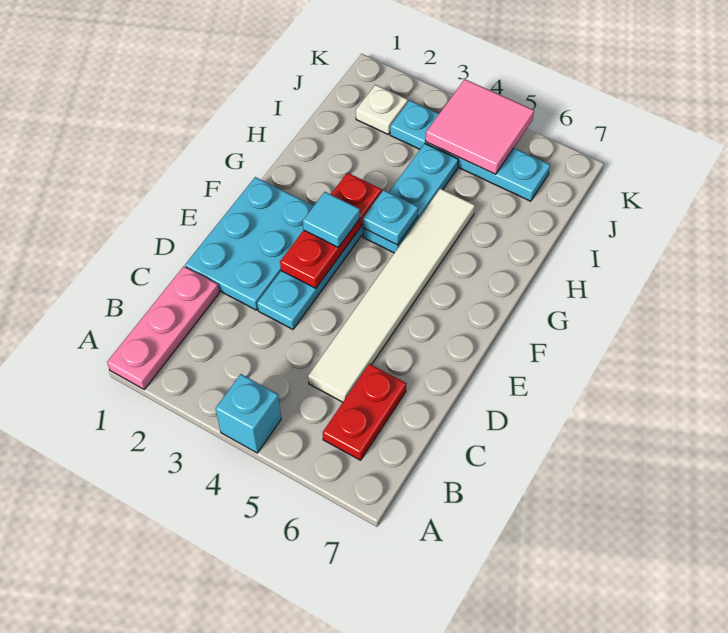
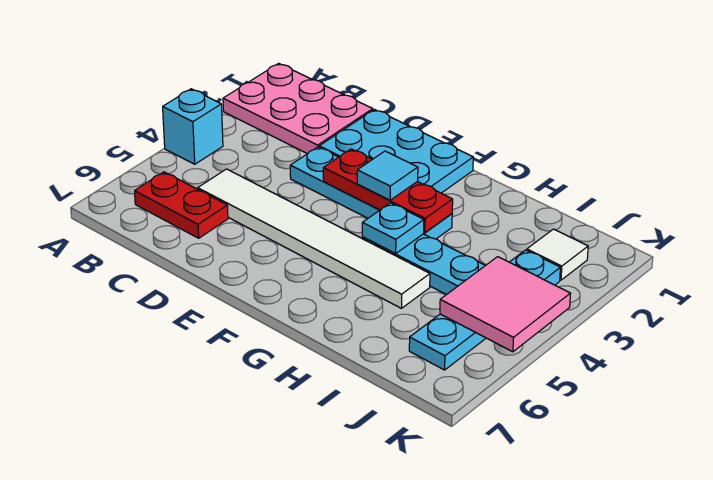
pink 1x3 plate [107,267,219,389] -> pink 2x3 plate [223,63,373,154]
white 1x1 plate [356,85,408,134] -> white 1x1 tile [527,229,588,280]

